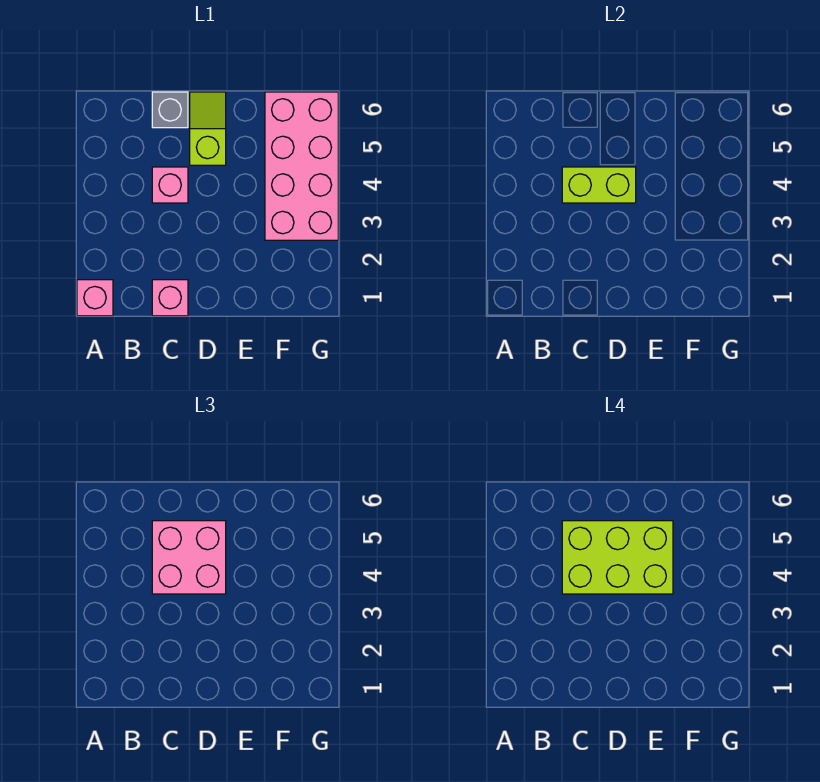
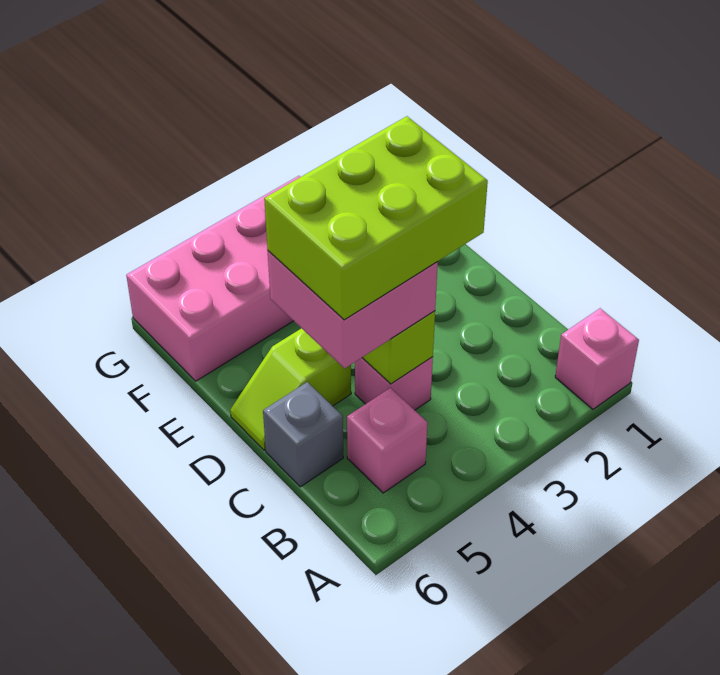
pink 1x1 brick [152,280,188,316] -> pink 1x1 brick moved to [347,388,428,493]
lime 2x3 brick [562,521,673,594] -> lime 2x3 brick turned to [264,116,488,320]

